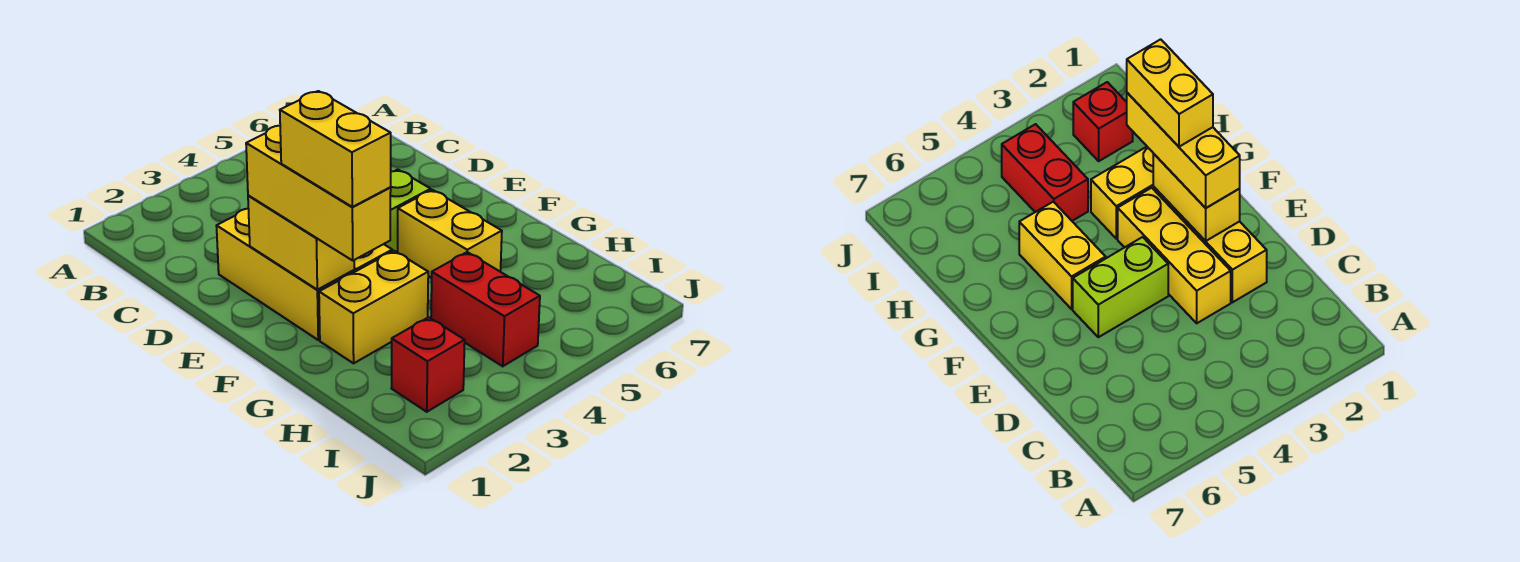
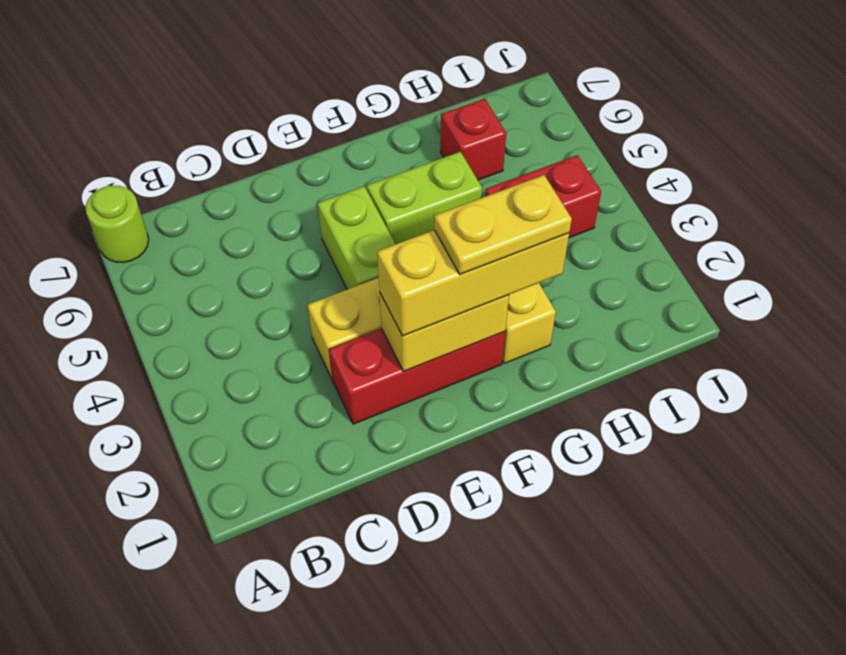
none -> lime 1x1 round brick [86,185,149,262]
yellow 1x3 brick [217,209,354,340] -> red 1x3 brick [329,329,505,424]
yellow 1x2 brick [280,91,391,207] -> yellow 1x2 plate [434,175,572,274]
yellow 1x2 brick [398,190,502,278] -> lime 1x2 brick [367,152,482,244]
red 1x1 brick [391,317,465,412] -> red 1x1 brick moved to [440,99,506,180]

